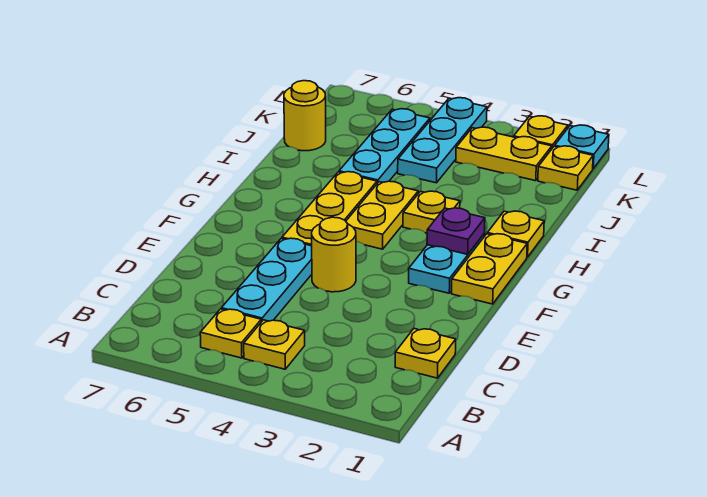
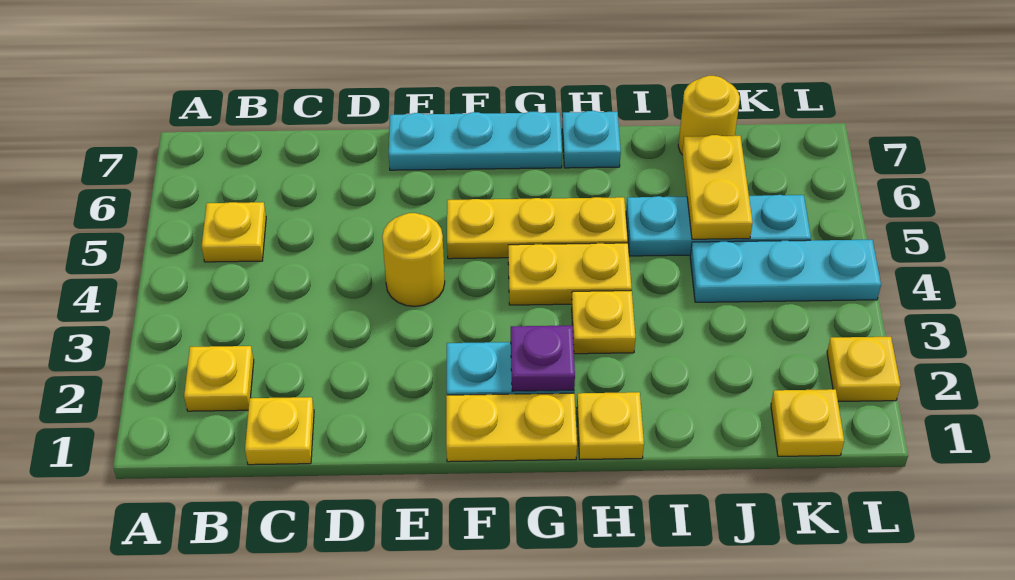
yellow 1x1 plate [244,320,305,369] -> yellow 1x1 plate moved to [184,346,254,411]
cyan 1x3 plate [221,238,312,322] -> cyan 1x3 plate moved to [389,112,562,170]
yellow 1x2 plate [456,127,552,181] -> yellow 1x2 plate moved to [682,135,753,239]
cyan 1x1 plate [555,125,609,169] -> cyan 1x1 plate moved to [562,111,621,168]

